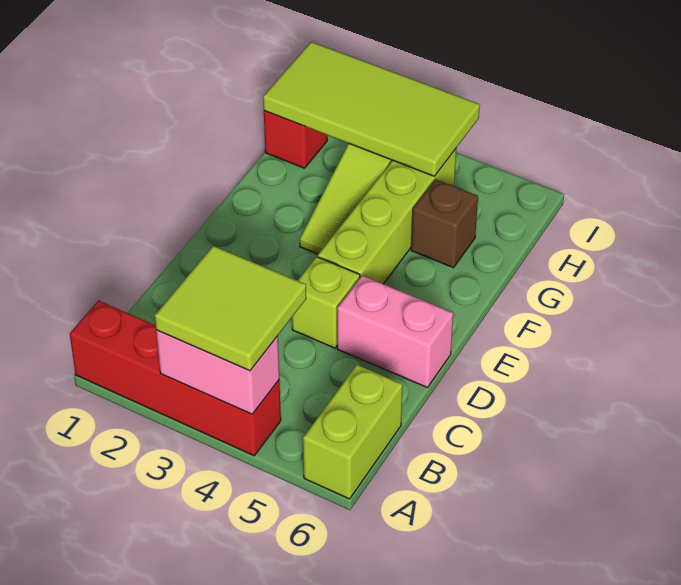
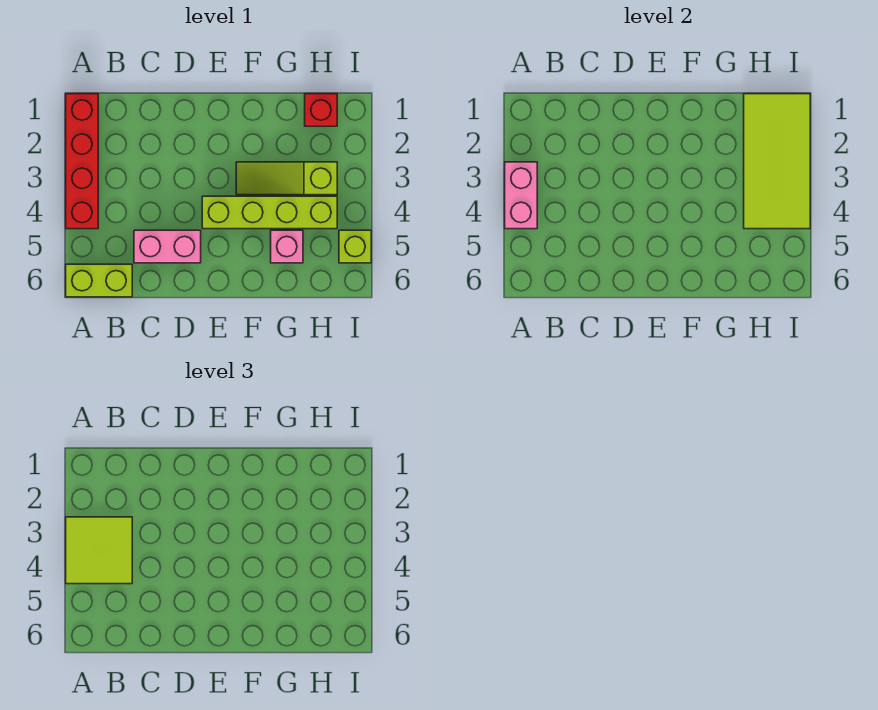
lime 1x1 brick [292,257,360,348] -> lime 1x1 brick moved to [339,230,371,263]
pink 1x2 brick [337,276,453,388] -> pink 1x2 brick turned to [134,230,201,263]
brown 1x1 brick [411,179,478,268] -> pink 1x1 brick [271,230,303,263]

